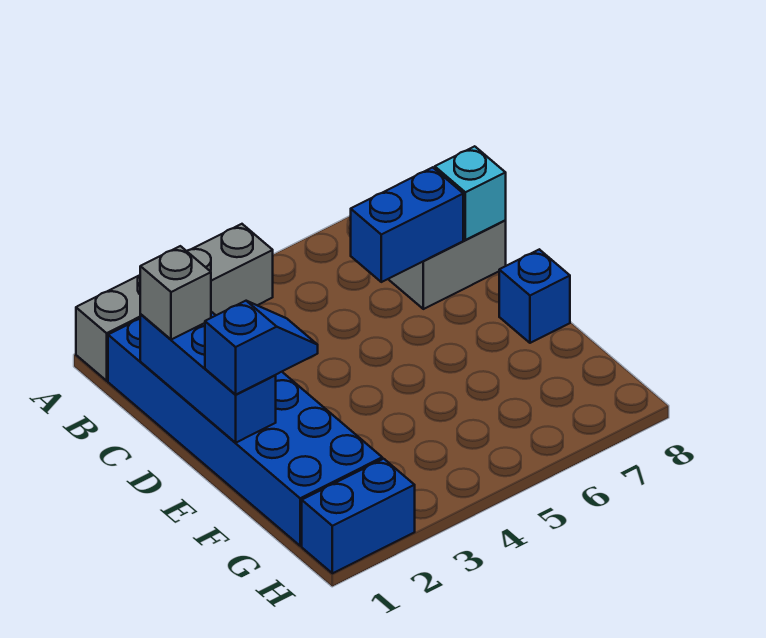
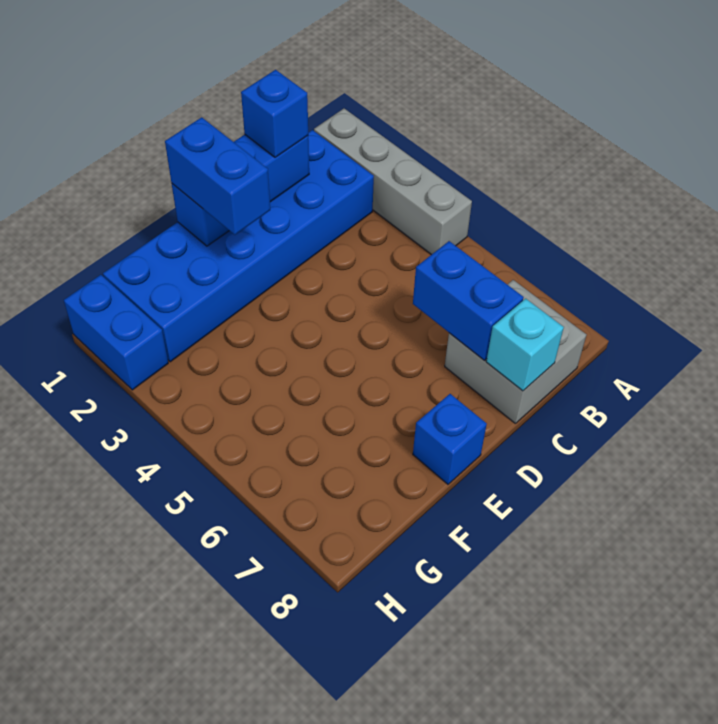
grey 1x1 brick [140,246,211,340] -> blue 1x1 brick [241,70,308,157]
blue 1x2 slope [205,301,318,394] -> blue 1x2 brick [165,117,270,235]

